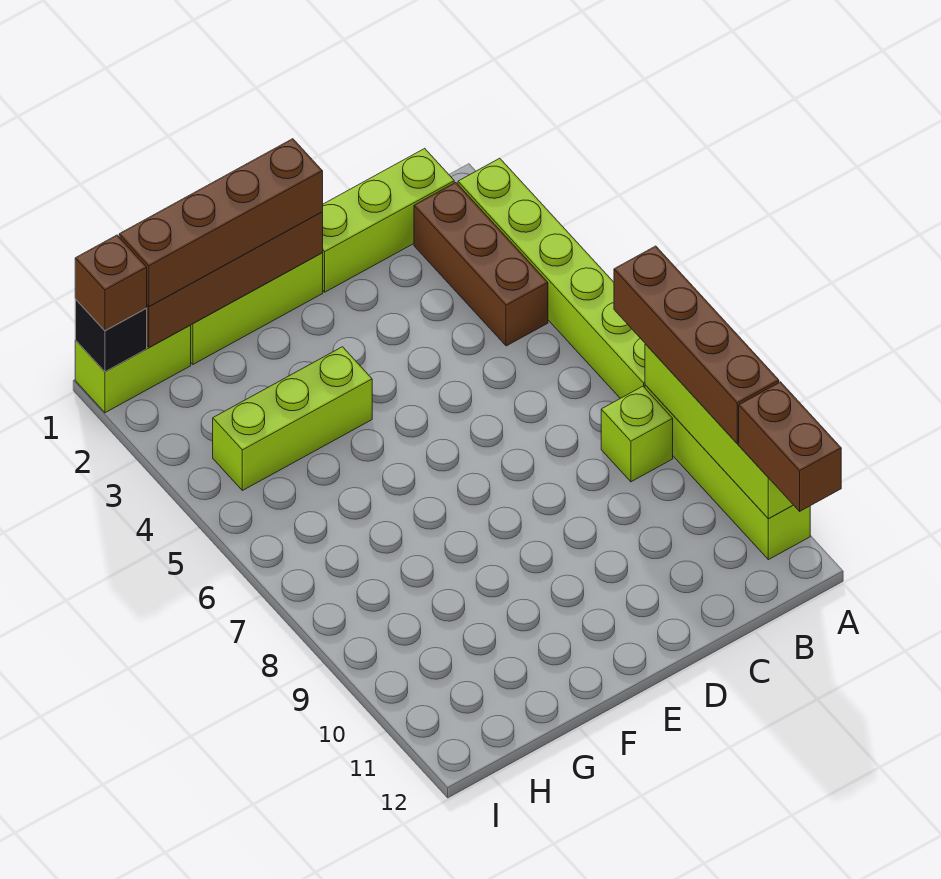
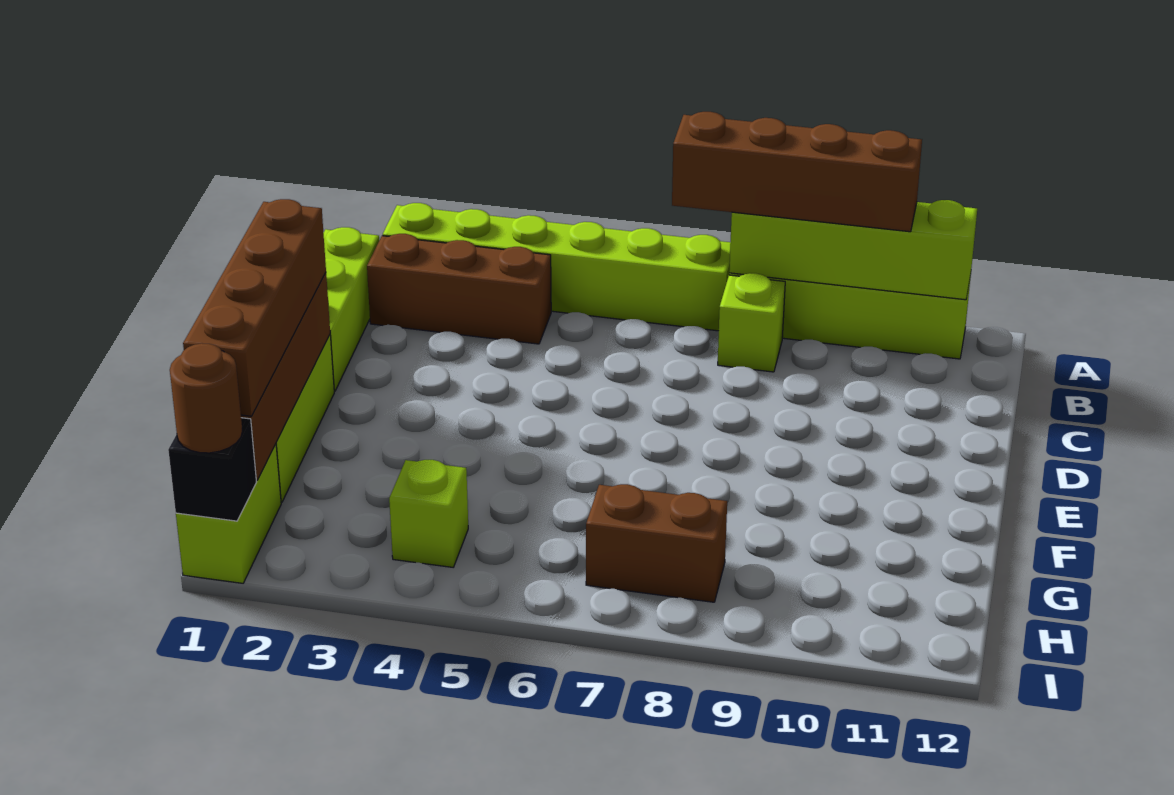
brown 1x2 brick [739,382,841,511] -> brown 1x2 brick moved to [586,484,727,602]
lime 1x3 brick [213,347,372,491] -> lime 1x1 brick [389,460,468,567]
brown 1x1 brick [75,235,147,331] -> brown 1x1 round brick [170,343,242,453]

